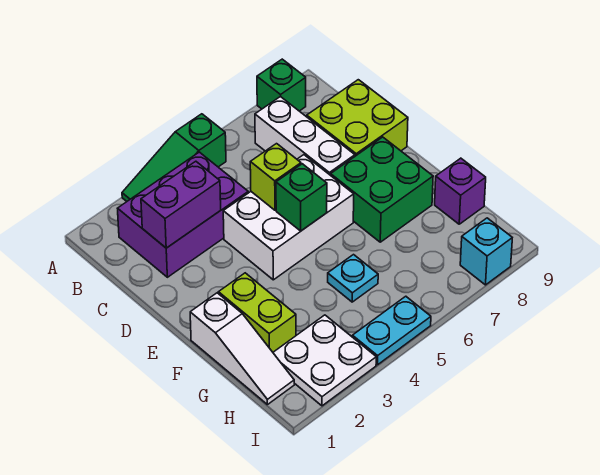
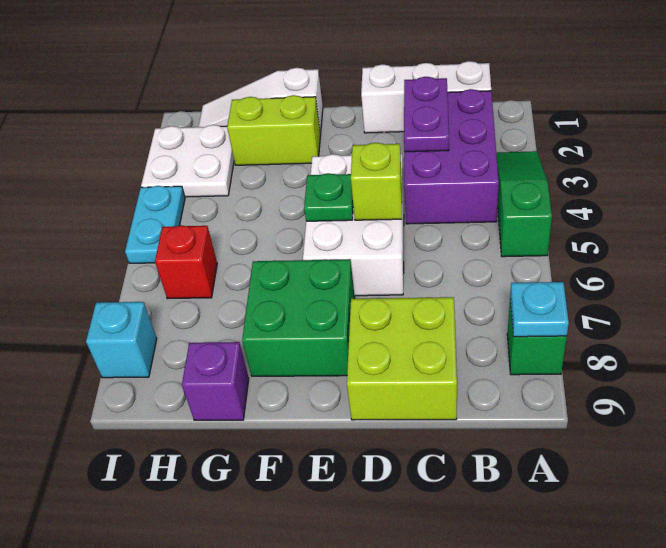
white 1x3 brick [255,97,355,175] -> white 1x3 brick moved to [361,61,491,133]
purple 1x2 brick [141,161,221,248] -> purple 1x2 plate [404,77,449,152]
green 1x1 brick [276,164,327,231] -> green 1x1 plate [304,173,353,221]
cyan 1x1 plate [328,255,378,302] -> cyan 1x1 plate moved to [510,282,569,337]
none -> red 1x1 brick [155,225,217,299]

